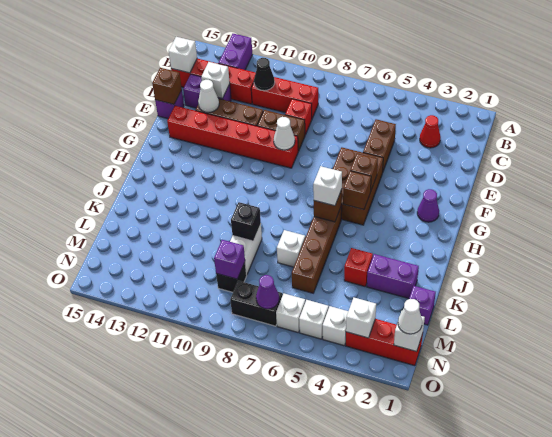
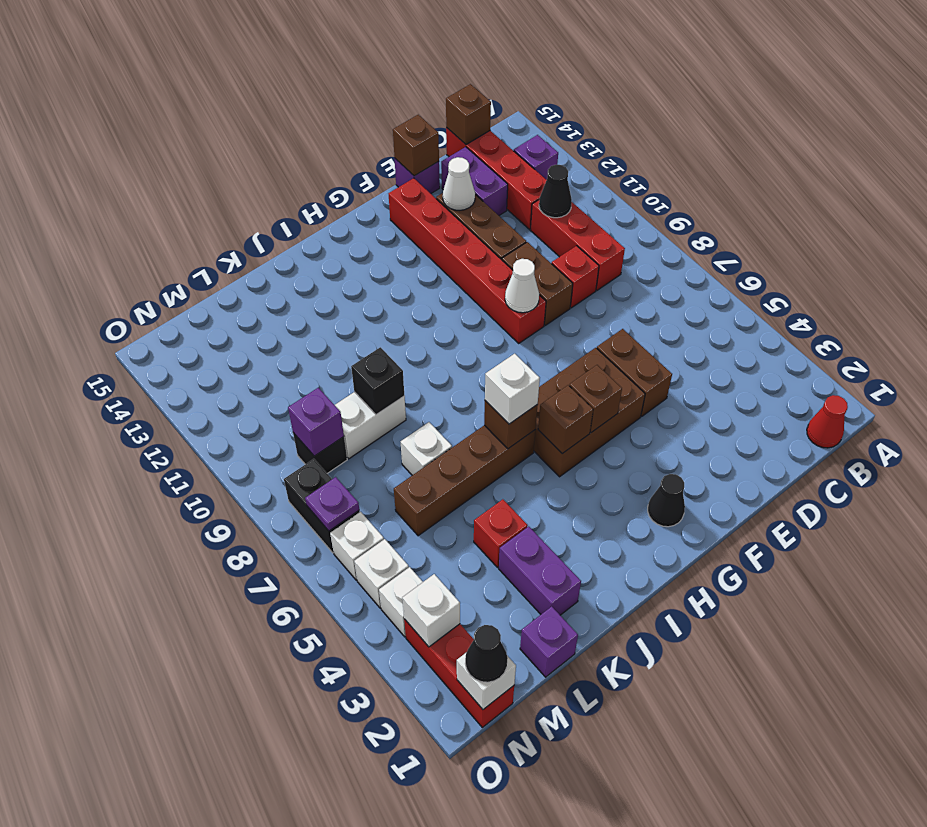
purple 1x2 brick [218,34,253,70] -> purple 1x1 brick [514,135,558,180]
red 1x1 cone [420,115,441,148] -> red 1x1 cone moved to [807,395,848,448]
white 1x1 brick [169,37,197,73] -> brown 1x1 brick [446,84,491,145]
brown 1x2 brick [363,119,396,171] -> brown 1x2 brick turned to [597,329,672,416]
white 1x1 brick [201,62,230,99] -> none
purple 1x1 cone [417,189,439,222] -> black 1x1 cone [648,474,685,527]
white 1x1 cone [398,299,422,334] -> black 1x1 cone [465,625,508,682]
purple 1x1 cone [256,275,279,309] -> purple 1x1 plate [305,477,359,531]

